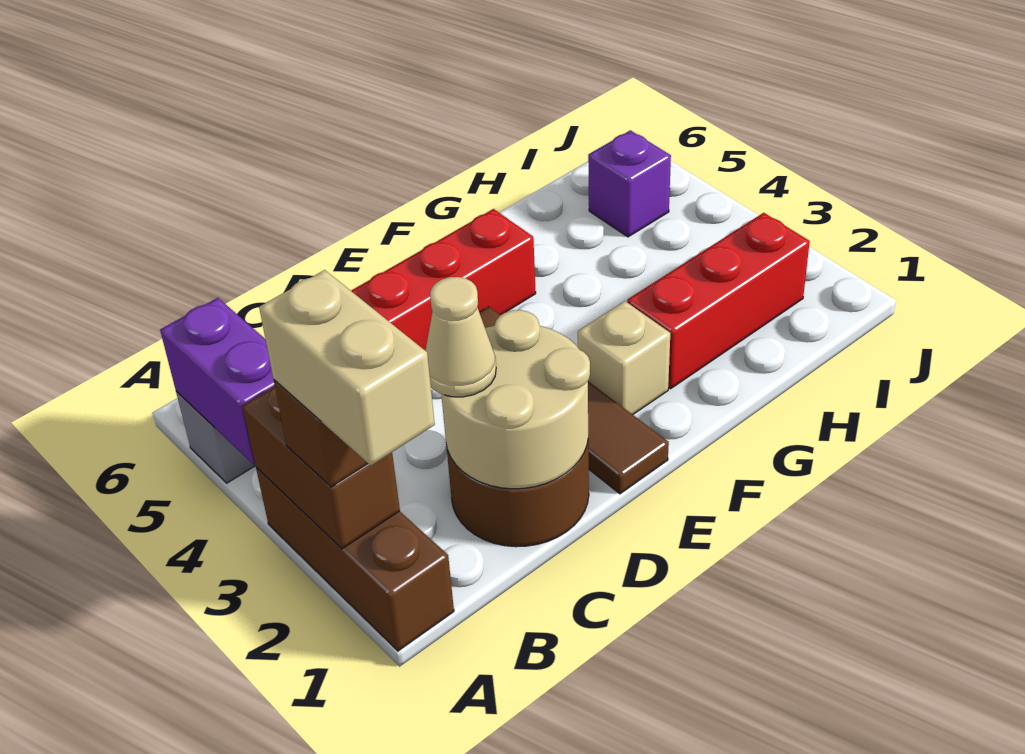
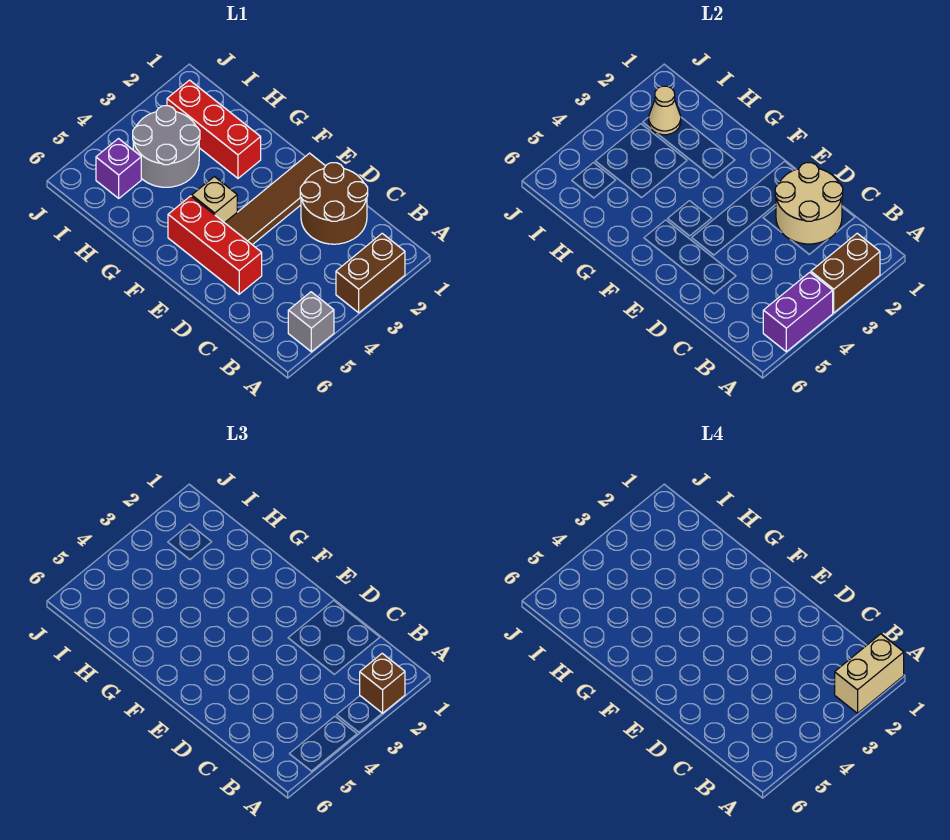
brown 1x3 brick [256,468,454,651] -> brown 1x2 brick [336,233,405,313]
tan 1x1 cone [425,277,496,397] -> tan 1x1 cone moved to [649,86,681,135]
tan 1x1 brick [578,301,670,415] -> tan 1x1 brick moved to [192,177,237,223]
none -> grey 2x2 round brick [133,106,200,187]

